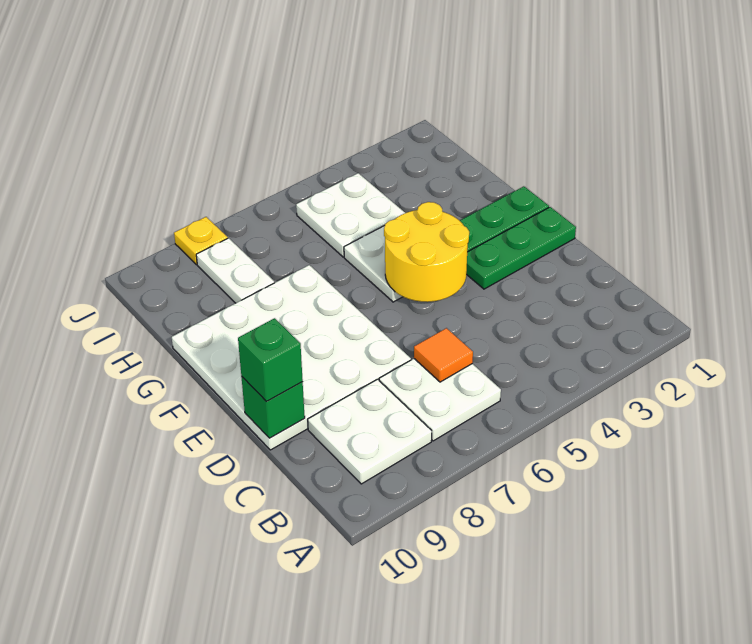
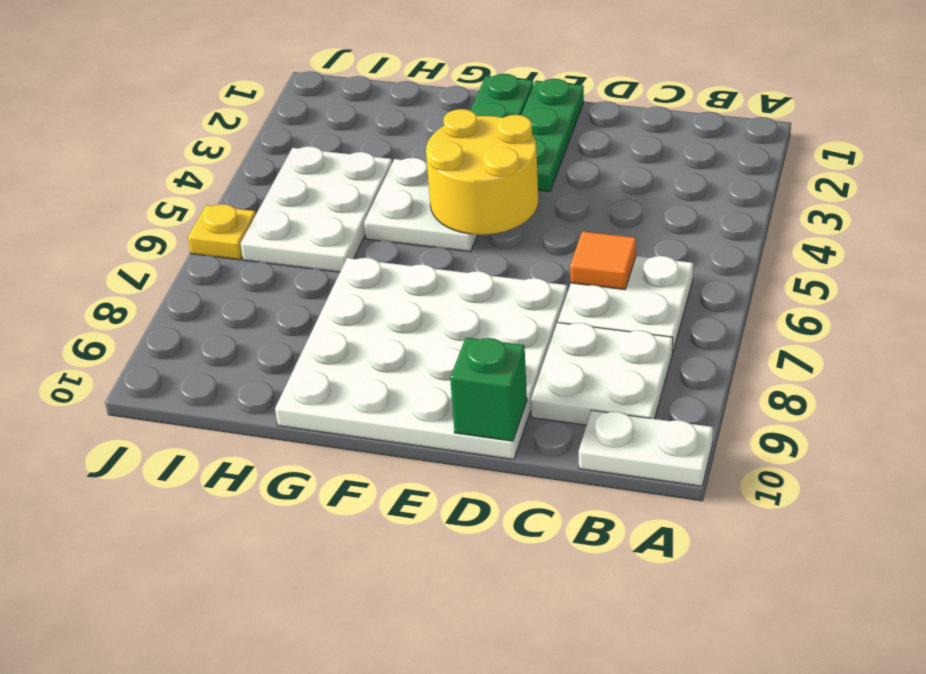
green 1x1 brick [238,318,303,401] -> none
white 2x2 plate [296,173,405,257] -> white 2x3 plate [240,146,392,272]
white 1x2 plate [196,238,274,303] -> white 1x2 plate moved to [579,410,713,486]
yellow 1x1 plate [174,217,228,265] -> yellow 1x1 plate moved to [188,204,256,260]

